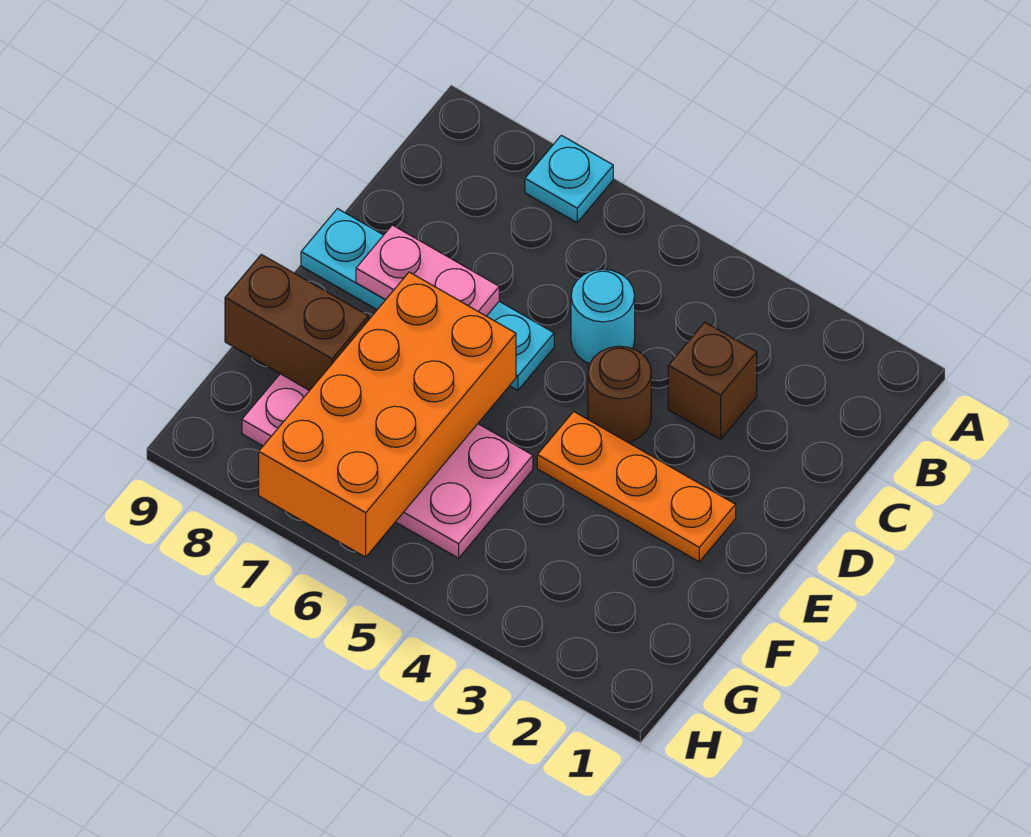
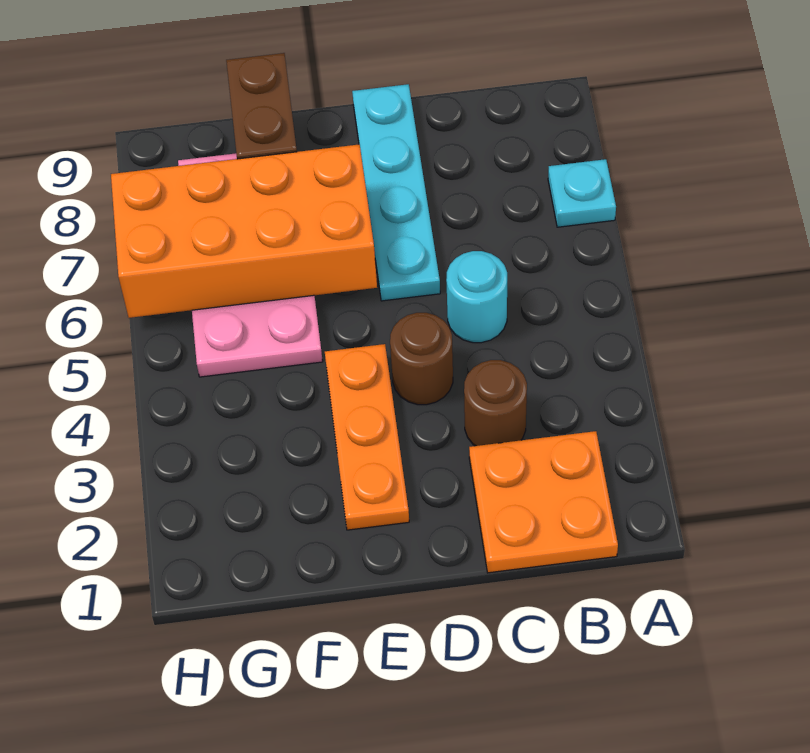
none -> orange 2x2 plate [469,431,618,573]
brown 1x1 brick [668,322,757,439] -> brown 1x1 round brick [464,360,527,446]
pink 1x2 plate [356,225,499,316] -> none

